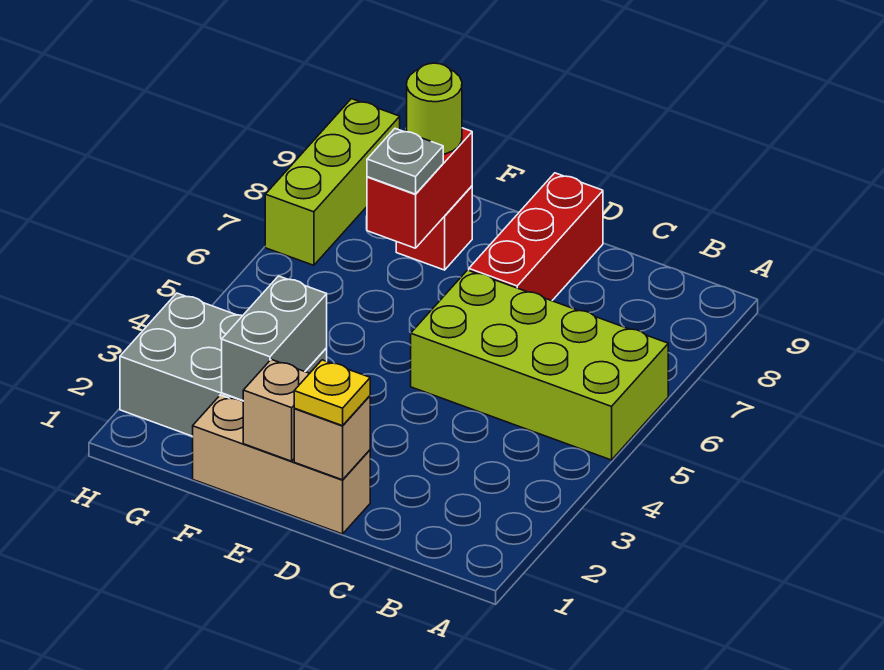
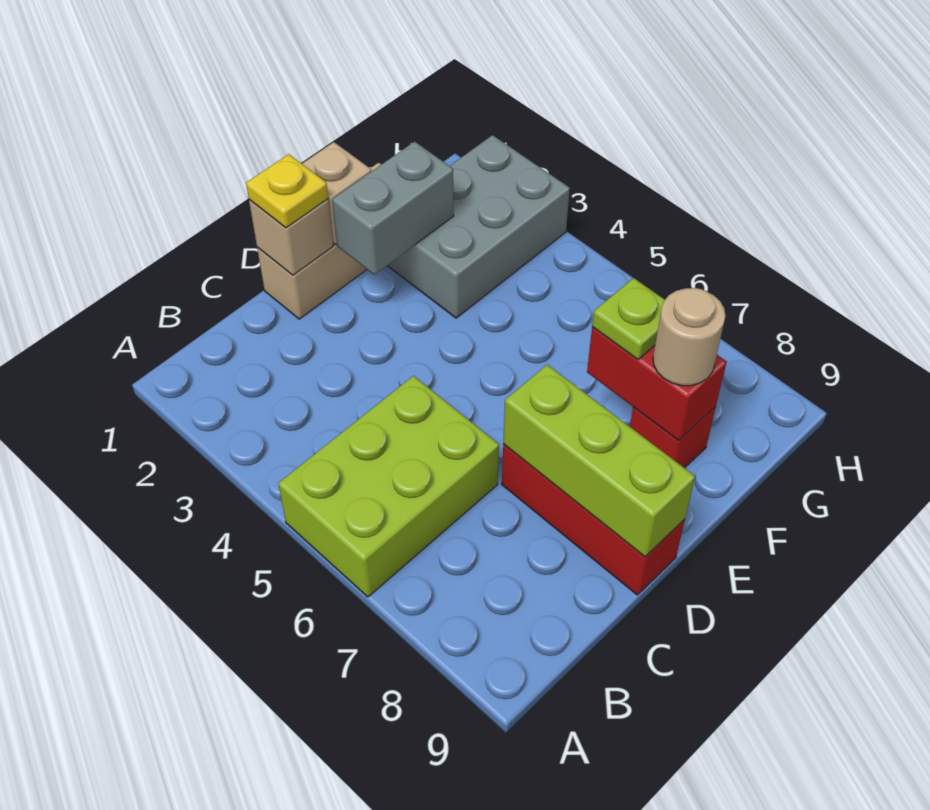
lime 2x4 brick [411,270,668,460] -> lime 2x3 brick [278,376,499,597]
grey 1x2 brick [222,276,327,400] -> grey 1x2 brick turned to [332,142,454,275]
grey 1x1 plate [367,128,443,194] -> lime 1x1 plate [592,278,665,360]
lime 1x1 round brick [407,63,462,154] -> tan 1x1 round brick [653,288,725,386]
lime 1x3 brick [265,99,400,265] -> lime 1x3 brick moved to [503,365,695,557]

